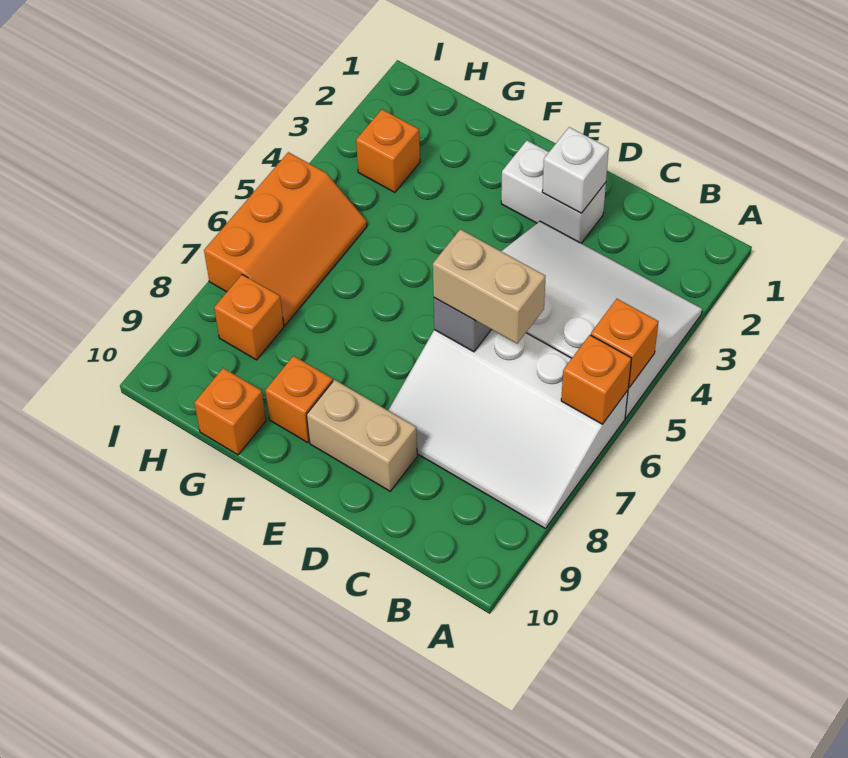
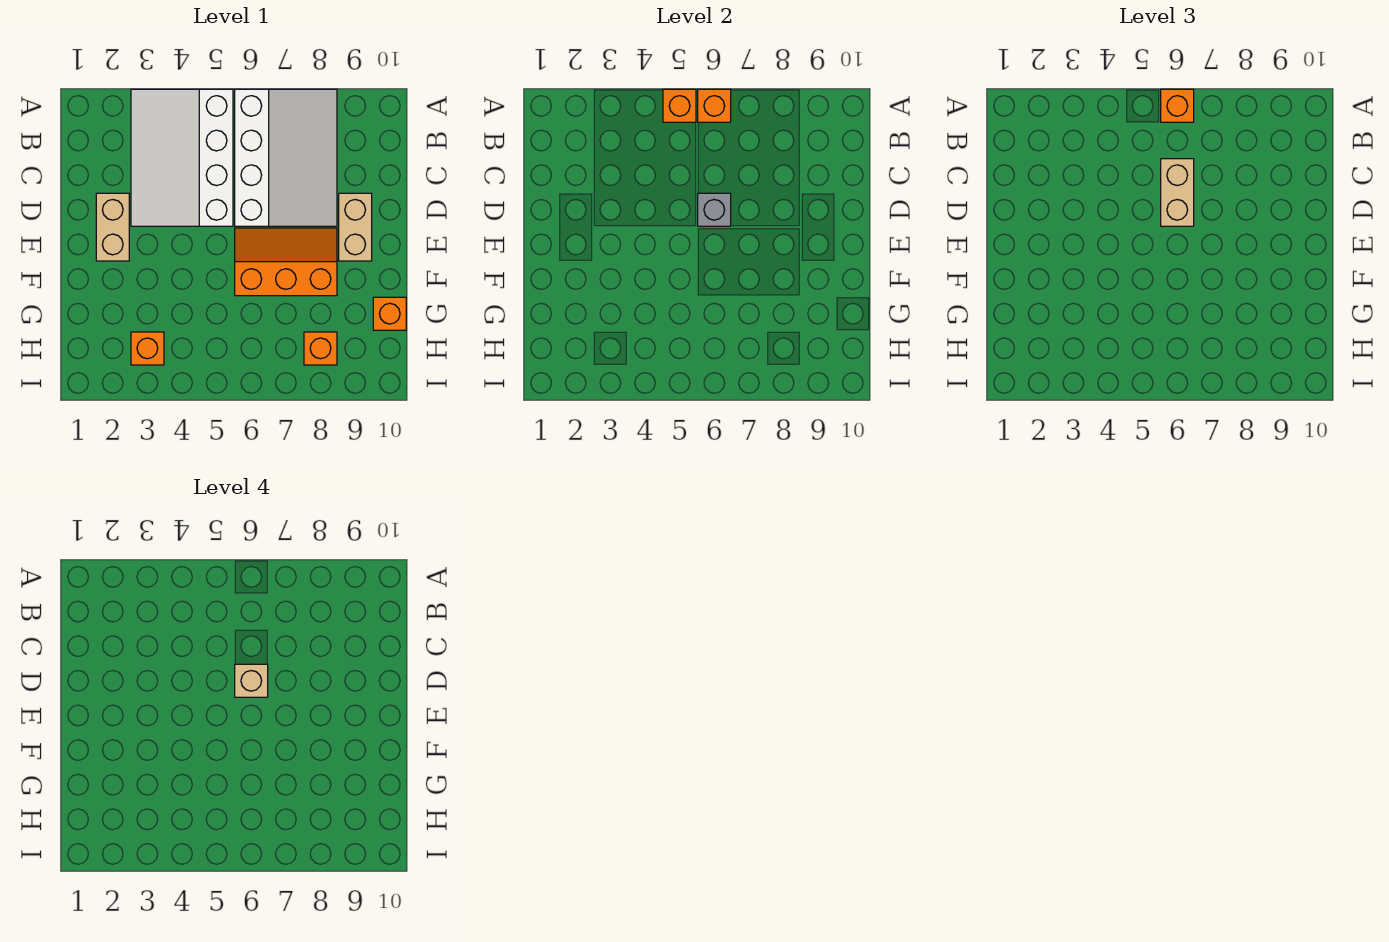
white 1x2 brick [501,141,606,243] -> tan 1x2 brick [96,193,129,261]
white 1x1 brick [542,127,609,213] -> none
none -> tan 1x1 brick [235,664,268,697]
orange 1x1 brick [265,356,333,443] -> orange 1x1 brick moved to [1161,89,1194,122]
orange 2x3 slope [204,152,367,325] -> orange 2x3 slope moved to [235,228,337,296]

